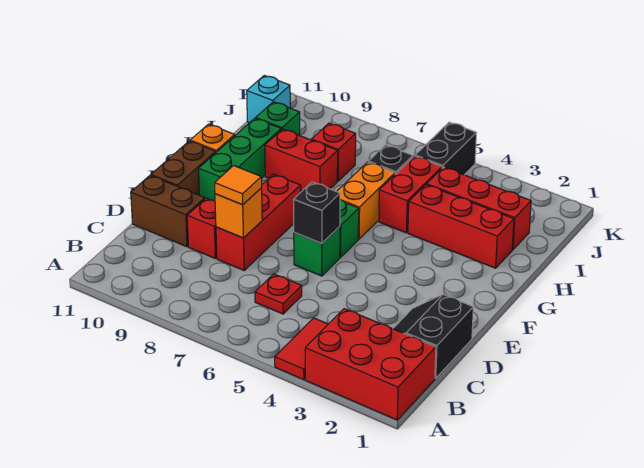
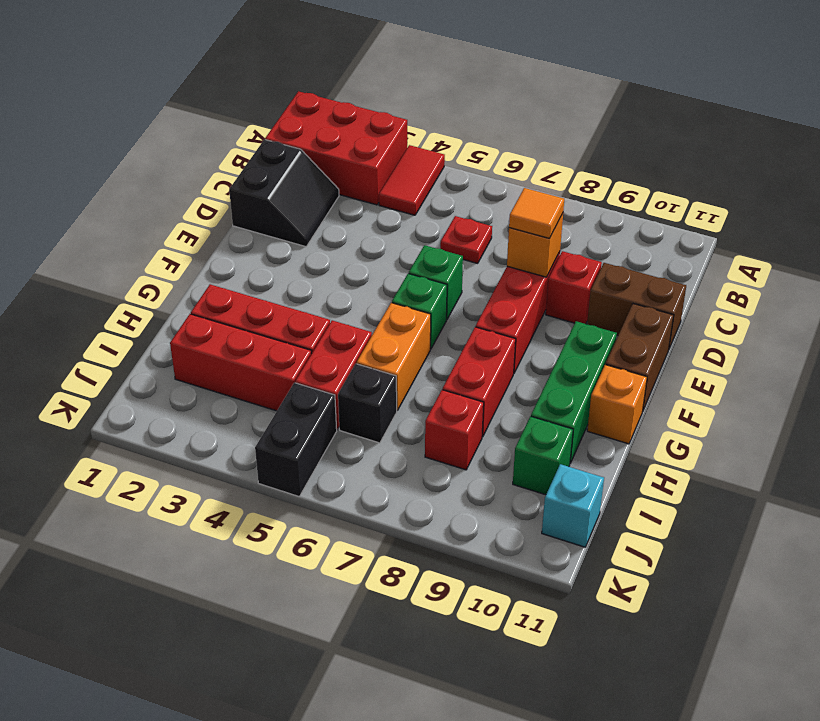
black 1x1 brick [293,182,340,244] -> none
red 1x2 brick [265,129,338,191] -> red 1x2 brick turned to [443,327,516,437]

